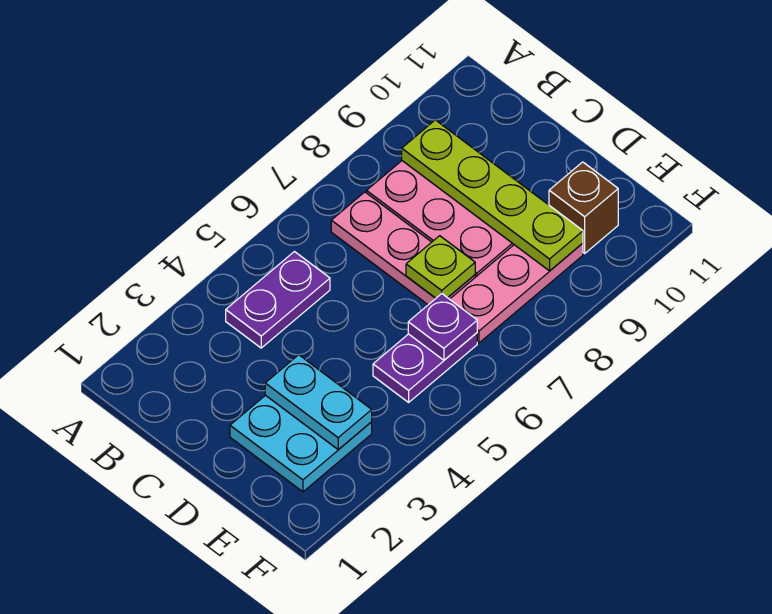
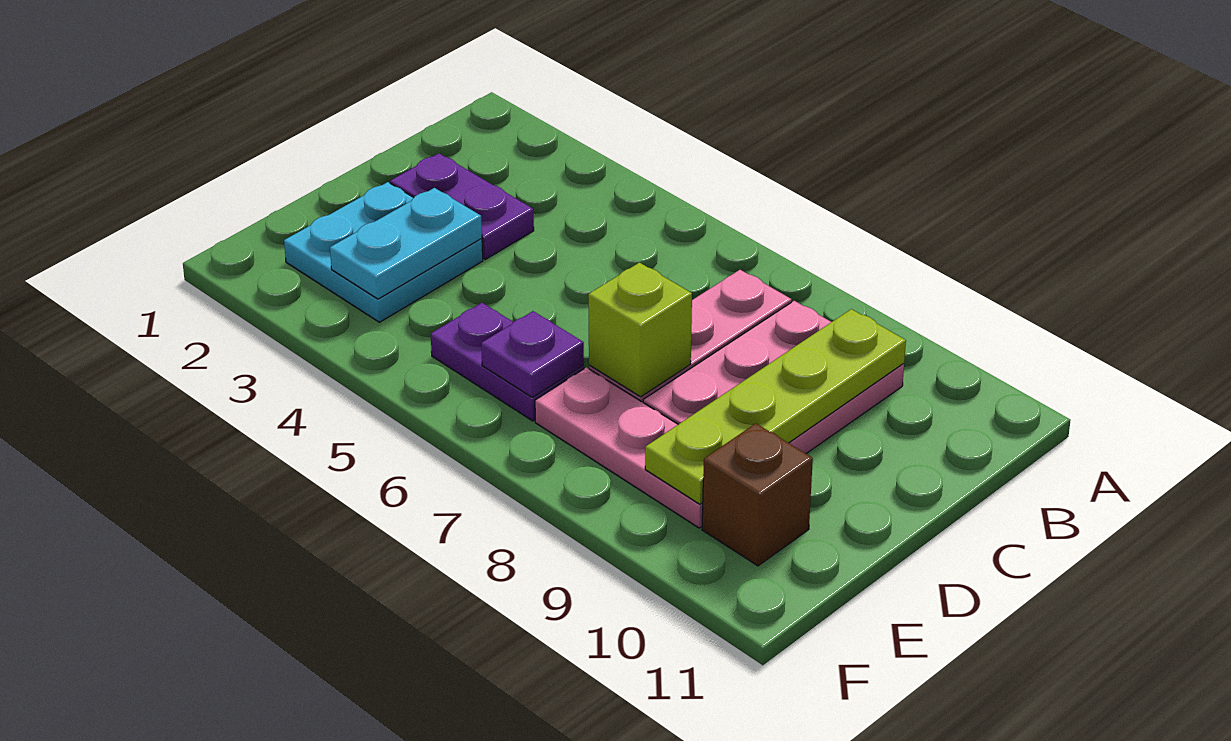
purple 1x2 plate [226,252,330,348] -> purple 1x2 plate moved to [390,153,534,259]
lime 1x1 plate [406,236,475,298] -> lime 1x1 brick [588,263,692,397]

